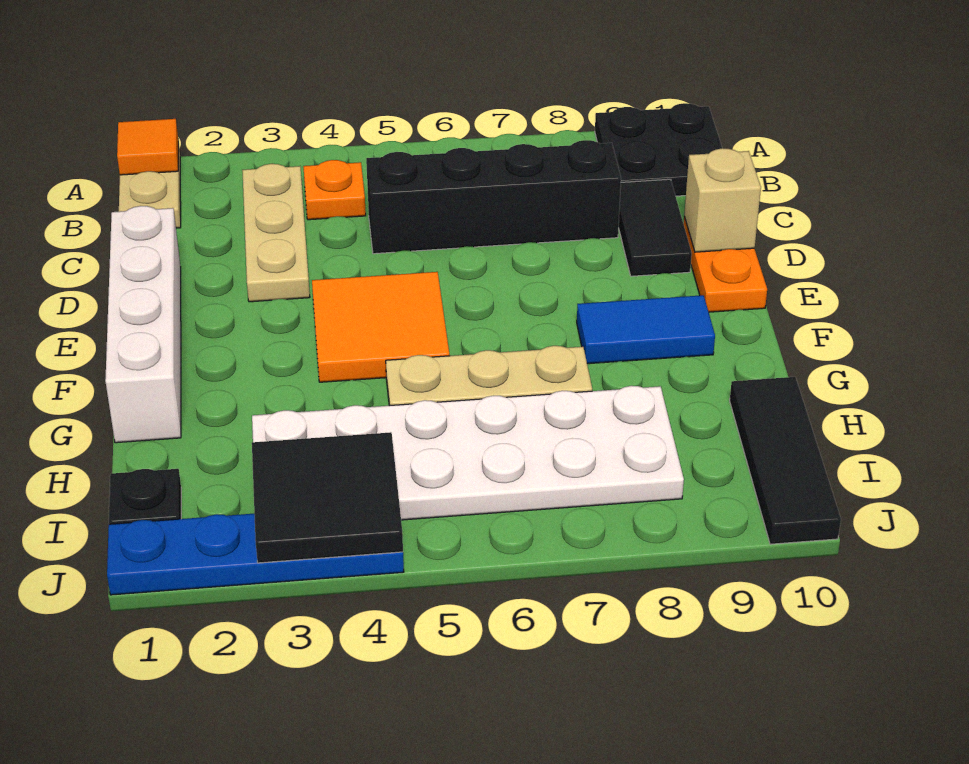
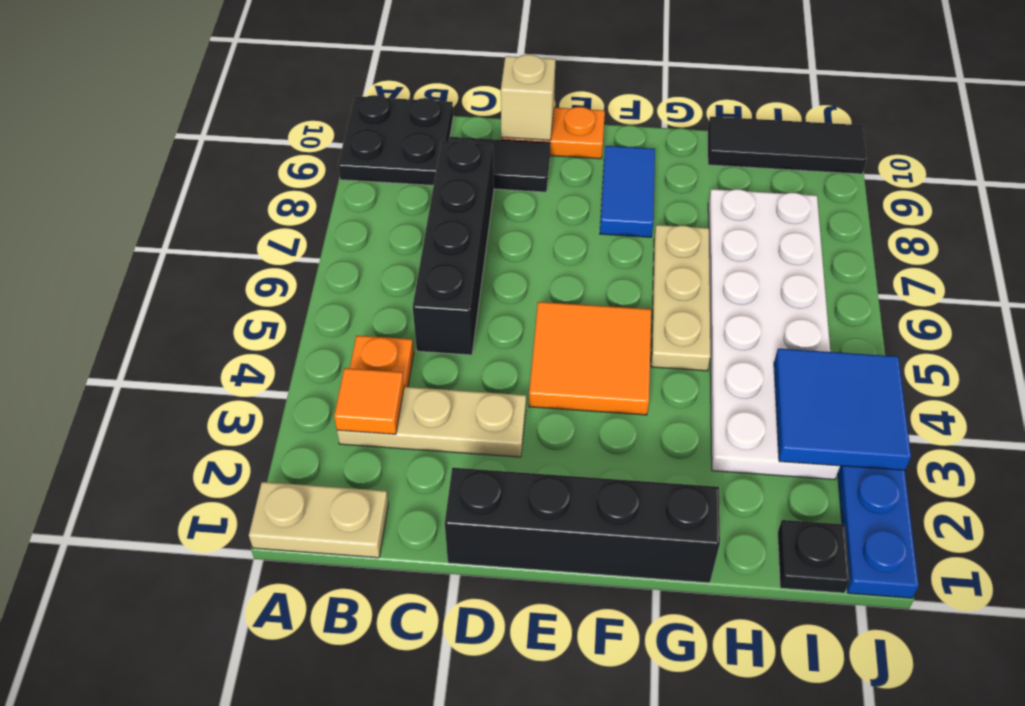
orange 1x1 tile [117,119,178,175] -> orange 1x1 tile moved to [334,368,404,434]
white 1x4 brick [105,206,181,443] -> black 1x4 brick [445,468,720,583]
black 2x2 tile [252,432,403,563] -> blue 2x2 tile [774,349,911,470]

